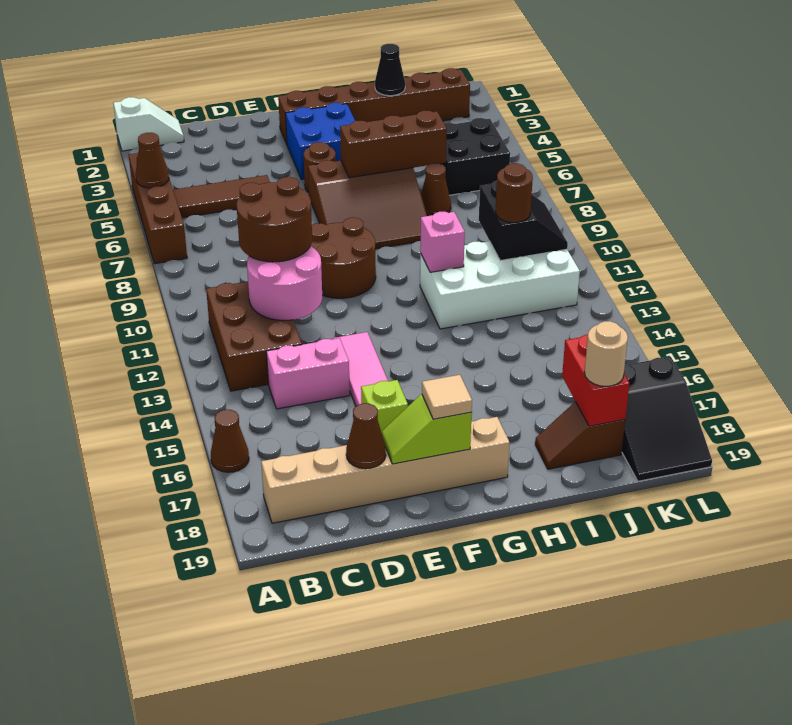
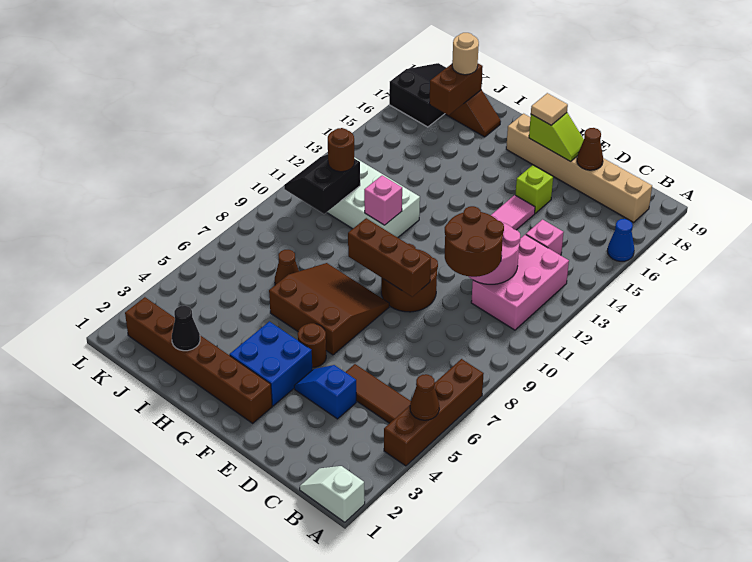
brown 1x1 cone [211,410,249,472] -> blue 1x1 cone [607,219,634,261]
brown 2x3 brick [206,282,302,391] -> pink 2x3 brick [471,235,569,330]
pink 1x2 brick [266,338,350,409] -> pink 1x1 brick [526,219,564,255]
none -> blue 1x2 slope [294,365,356,419]
brown 1x3 brick [340,111,447,178] -> brown 1x3 brick moved to [348,218,431,297]
black 2x2 brick [440,118,510,195] -> none
red 1x2 brick [562,335,629,426] -> brown 1x2 brick [429,64,483,115]

